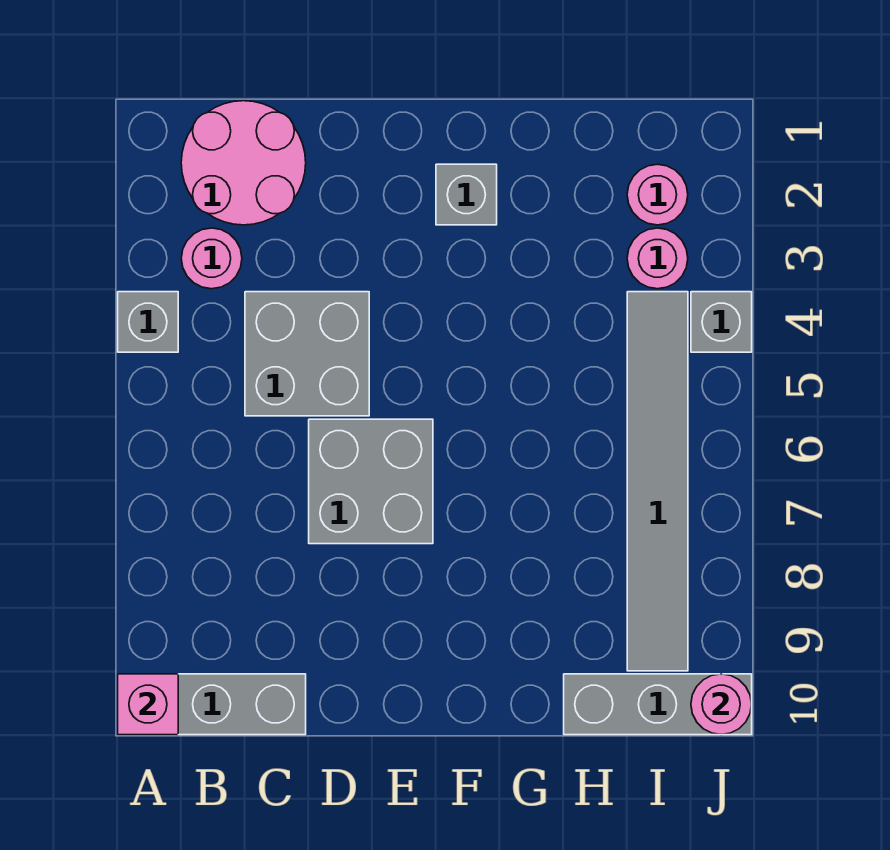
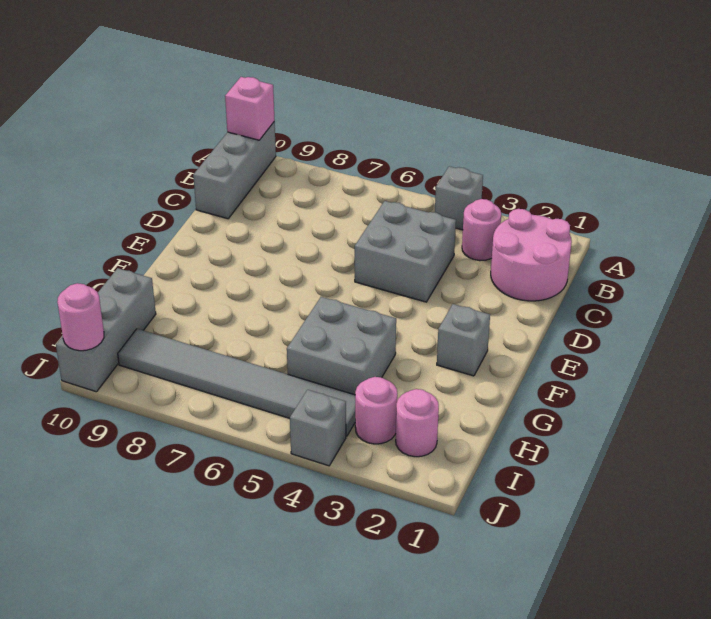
grey 2x2 brick [309,419,433,544] -> grey 2x2 brick moved to [287,297,396,395]

